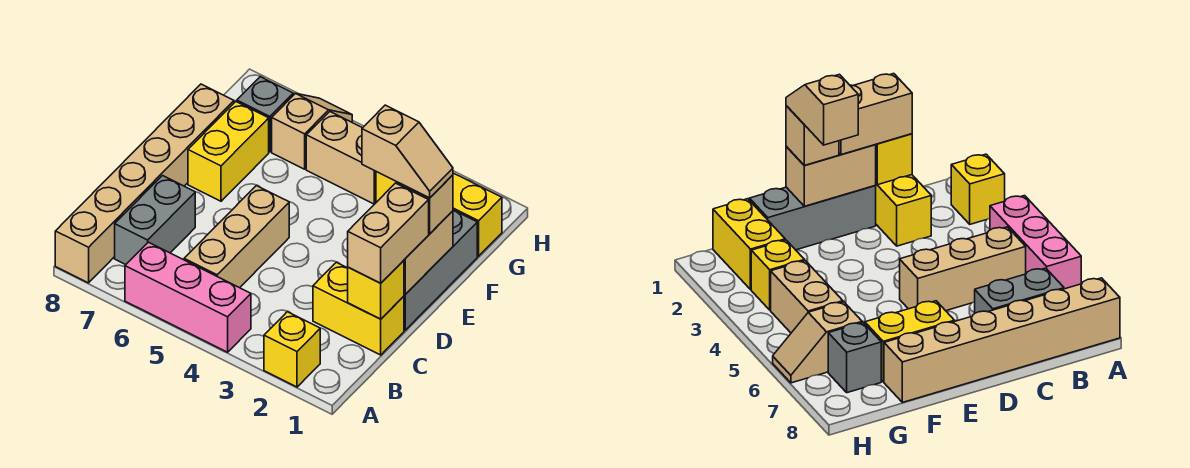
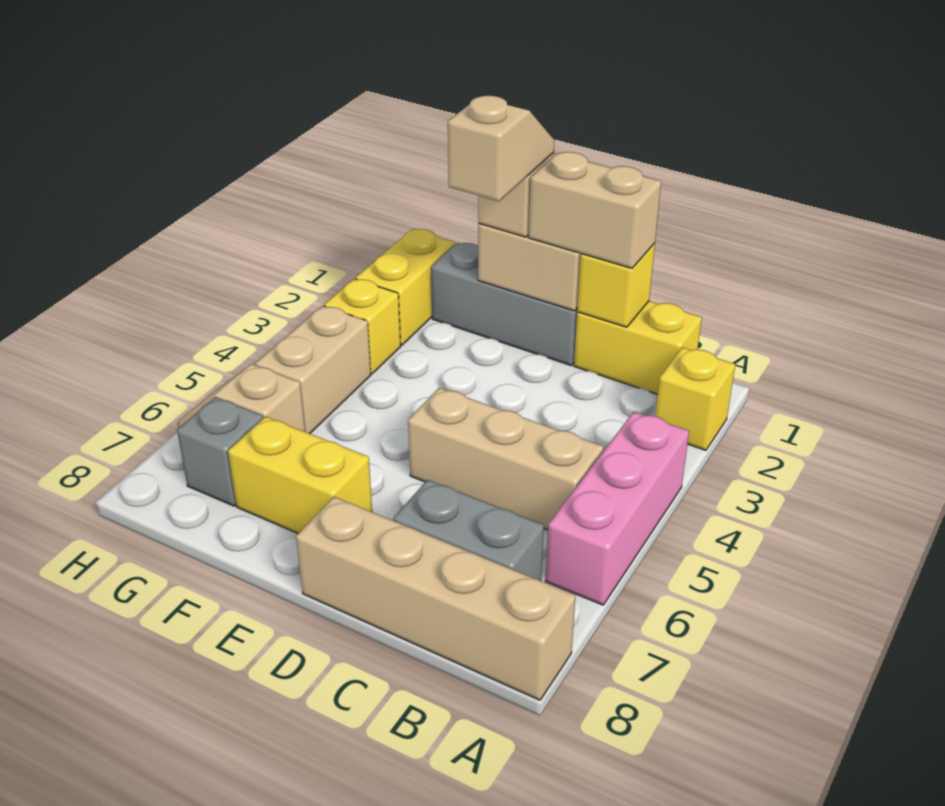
tan 1x6 brick [55,84,234,283] -> tan 1x4 brick [296,497,575,700]
yellow 1x2 brick [313,262,404,355] -> yellow 1x2 brick turned to [574,301,702,394]

